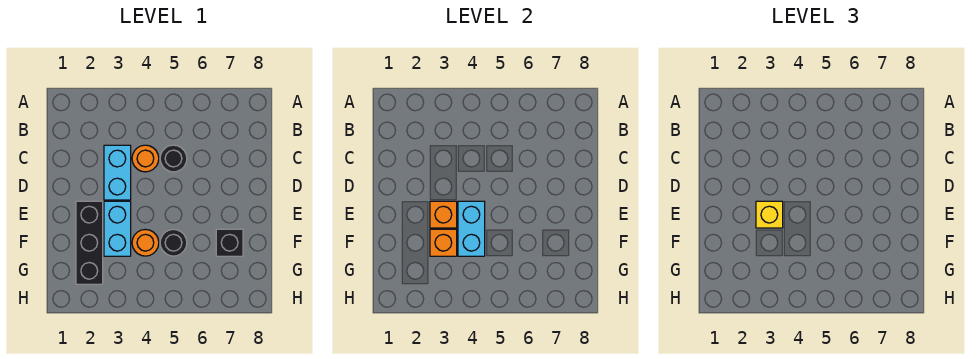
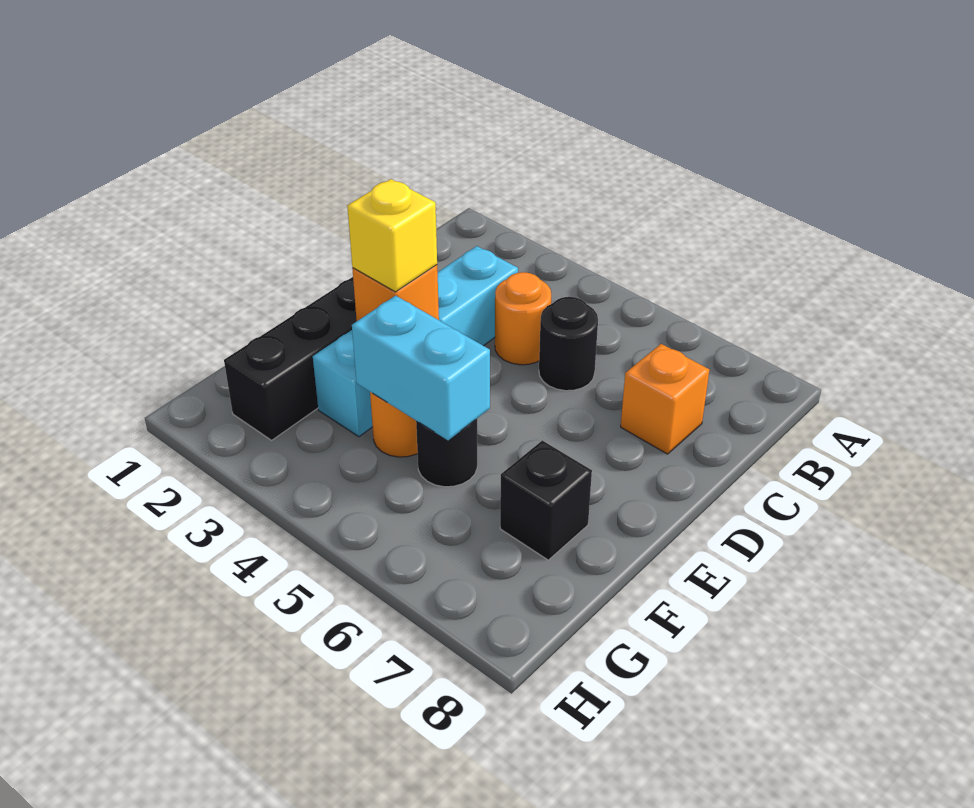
cyan 1x2 brick [458,201,485,256] -> cyan 1x2 brick turned to [352,295,490,440]
orange 1x1 brick [430,229,457,256] -> orange 1x1 brick moved to [621,344,709,454]

